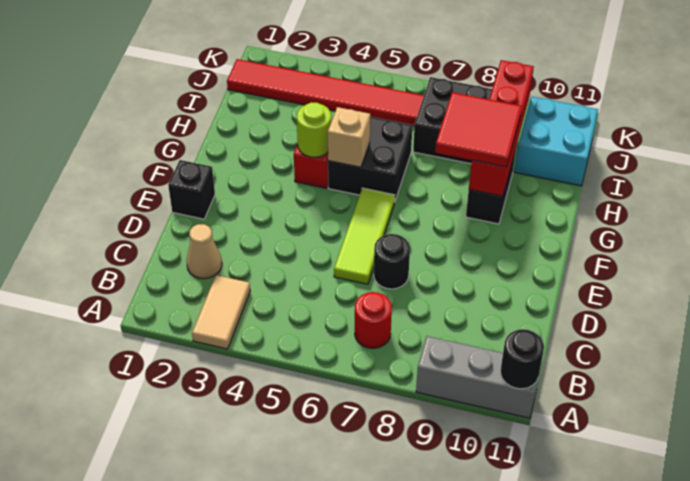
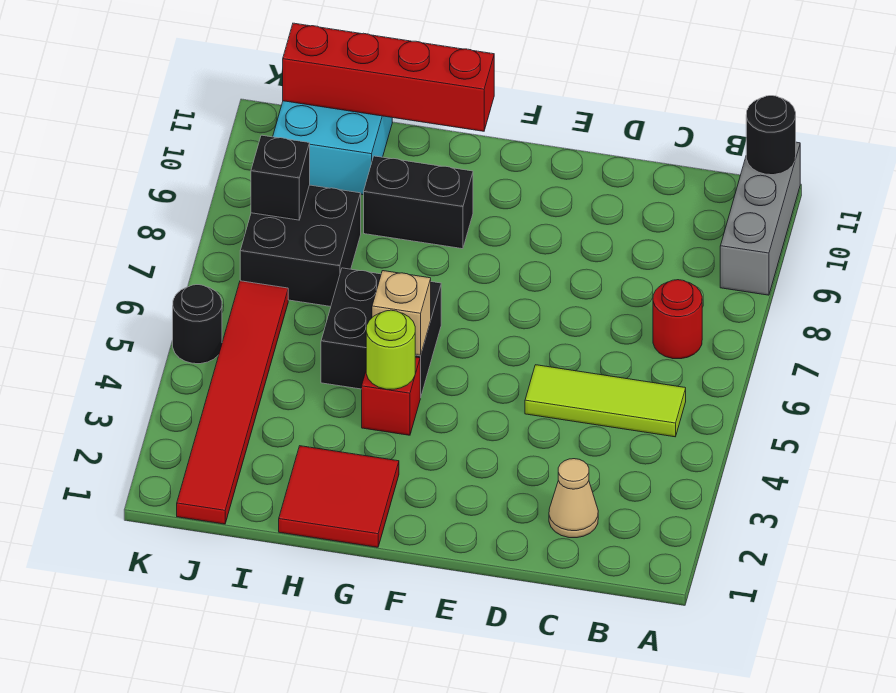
tan 1x2 tile [192,275,250,349] -> none
lime 1x3 tile [334,188,395,284] -> lime 1x3 tile moved to [525,365,686,437]
black 1x1 round brick [374,234,410,289] -> black 1x1 round brick moved to [173,285,222,364]
black 1x1 brick [168,160,215,219] -> black 1x1 brick moved to [251,135,310,220]
red 2x2 tile [435,92,522,167] -> red 2x2 tile moved to [279,446,399,547]
red 1x4 brick [469,60,534,196] -> red 1x4 brick moved to [283,23,494,131]

